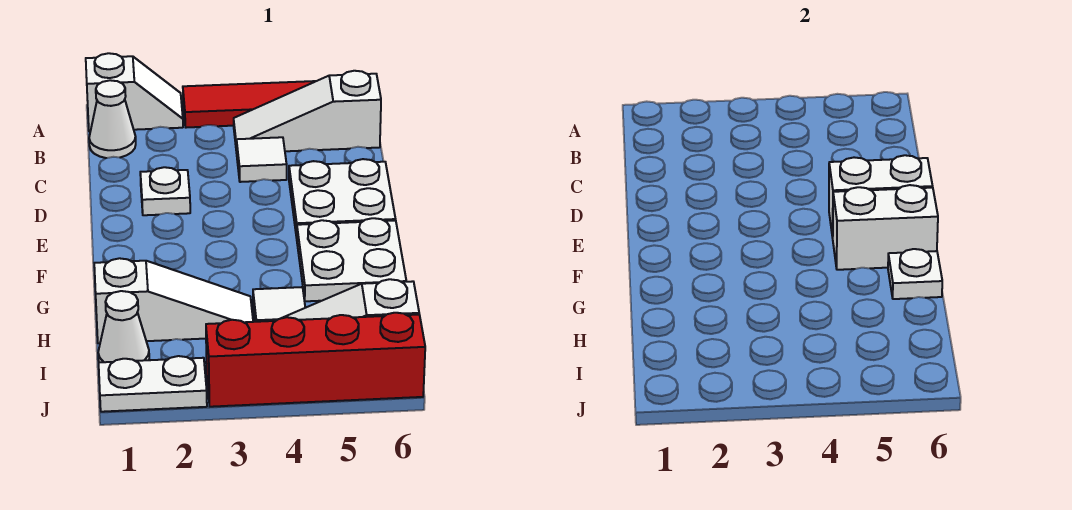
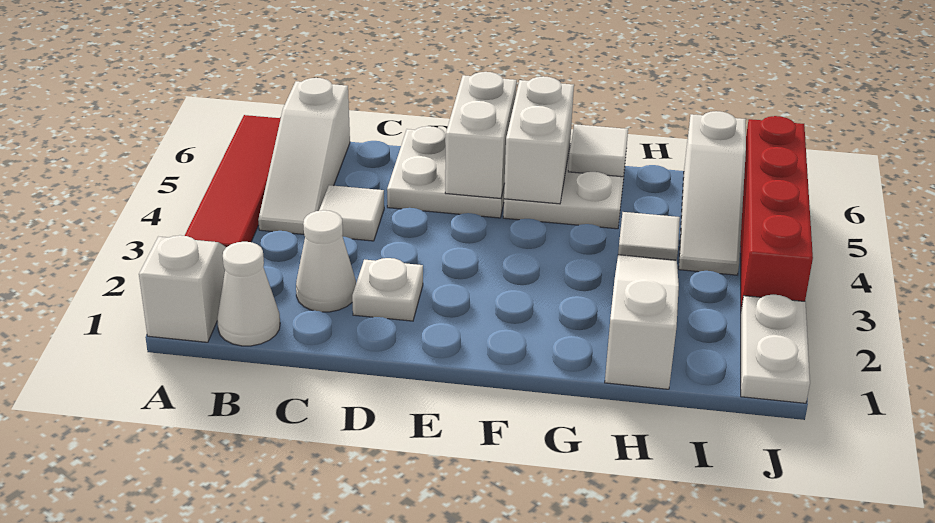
white 1x1 plate [888,249,942,299] -> white 1x1 tile [568,124,628,177]
white 1x1 cone [98,291,149,362] -> white 1x1 cone moved to [296,210,356,312]

